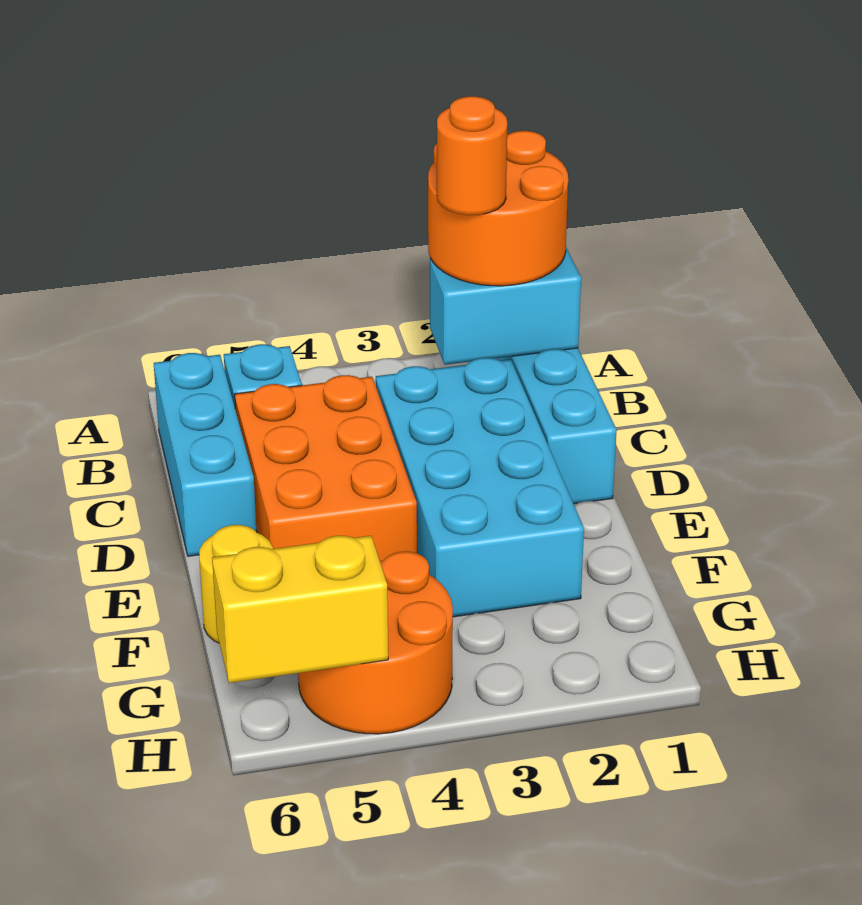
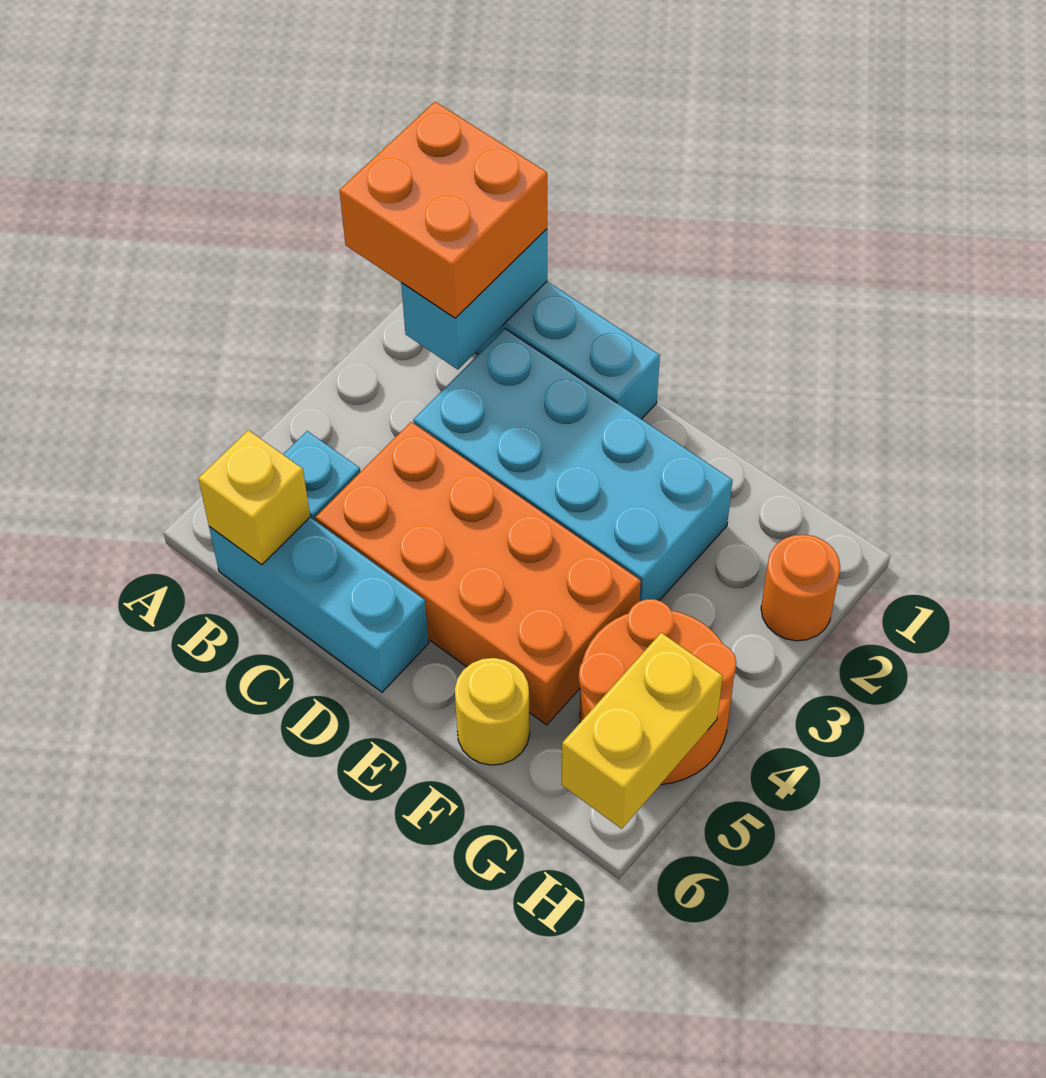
orange 2x2 round brick [428,131,568,286] -> orange 2x2 brick [339,102,547,318]
orange 1x1 round brick [437,96,507,215] -> orange 1x1 round brick moved to [761,534,840,641]
none -> yellow 1x1 brick [198,430,310,565]
orange 2x3 brick [235,375,417,561] -> orange 2x4 brick [316,422,641,725]

